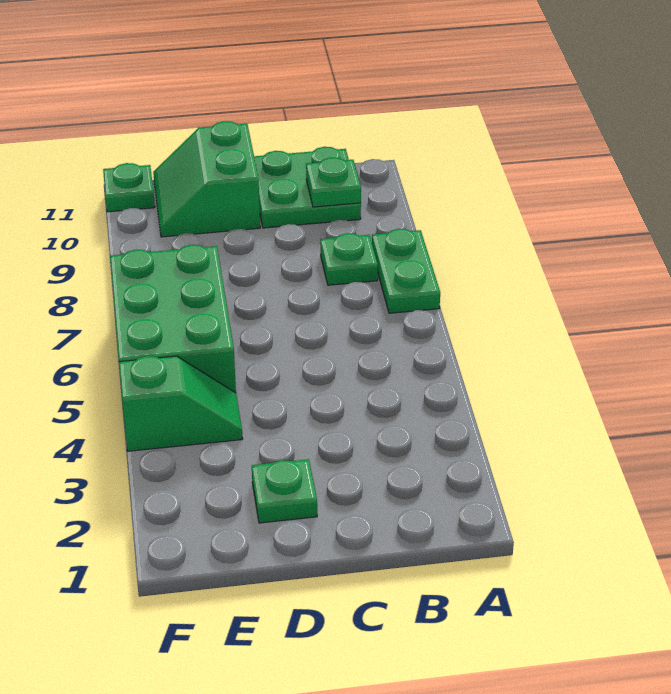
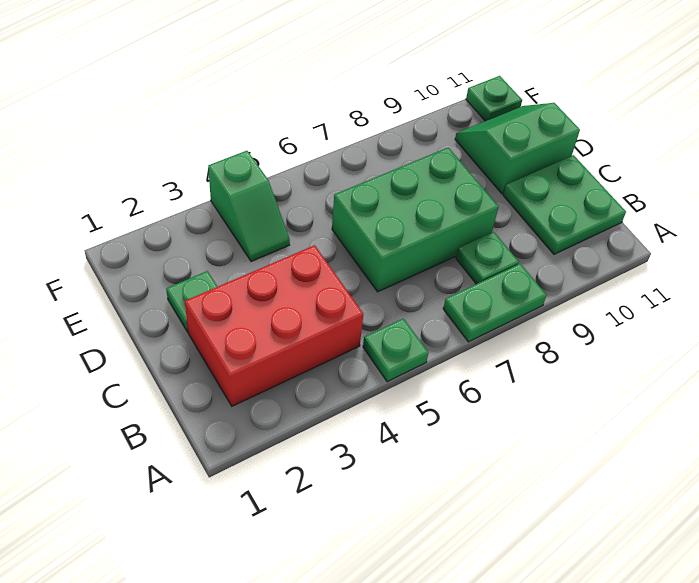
none -> red 2x3 brick [185,245,363,406]
green 1x1 plate [306,158,361,207] -> green 1x1 plate moved to [363,318,428,382]
green 2x3 brick [110,245,236,393] -> green 2x3 brick moved to [332,148,499,292]

